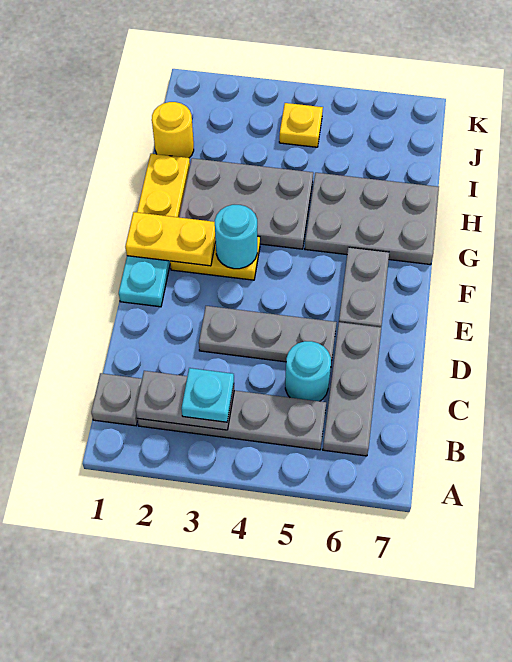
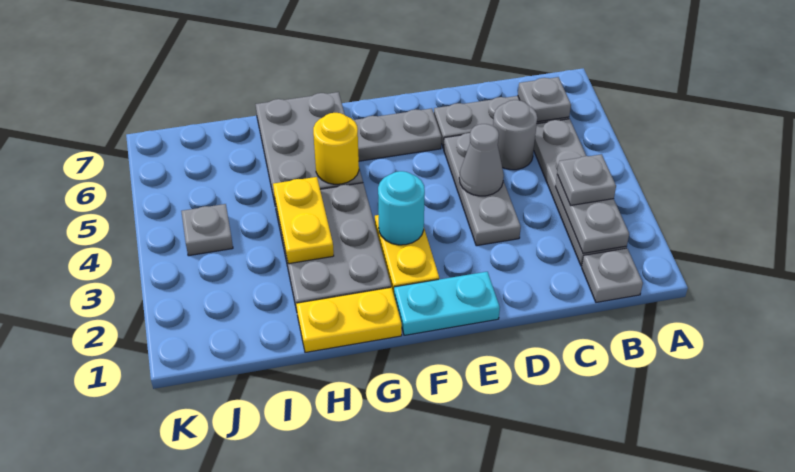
cyan 1x1 plate [181,368,234,422] -> grey 1x1 plate [557,154,616,206]
none -> grey 1x1 plate [518,77,571,122]
cyan 1x1 round brick [285,341,331,401] -> grey 1x1 round brick [493,100,537,170]
none -> grey 1x1 cone [459,124,504,196]
yellow 1x2 plate [125,212,216,266] -> yellow 1x2 plate moved to [273,177,334,264]
yellow 1x1 round brick [152,102,194,158] -> yellow 1x1 round brick moved to [313,113,359,184]
yellow 1x1 plate [279,103,323,147] -> grey 1x1 plate [181,204,233,256]

